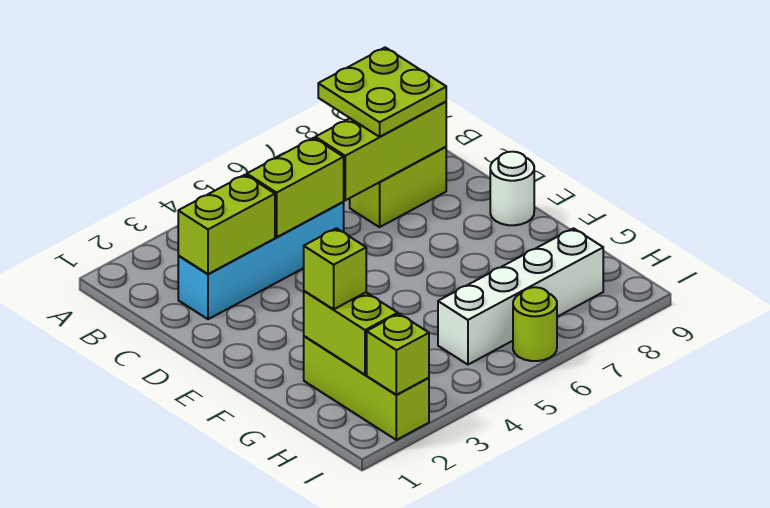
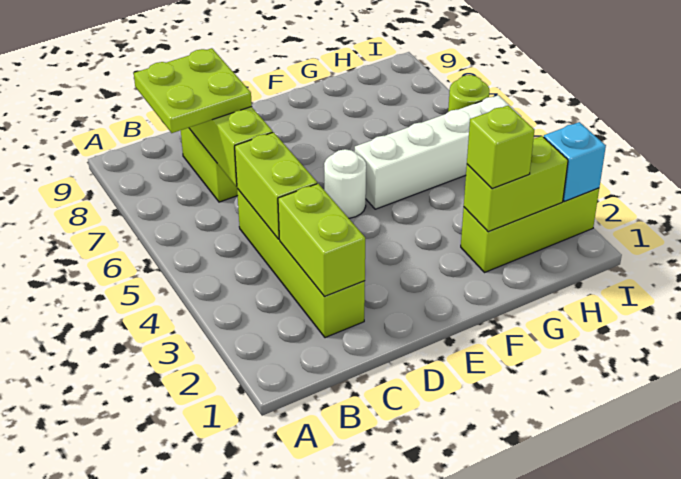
cyan 1x4 brick [178,202,344,319] -> lime 1x4 brick [237,189,365,338]
white 1x1 round brick [490,152,534,225] -> white 1x1 round brick moved to [324,149,366,218]
white 1x4 brick [438,228,603,365] -> white 1x4 brick turned to [355,95,521,209]
lime 1x1 brick [367,314,429,395] -> cyan 1x1 brick [544,122,606,201]

